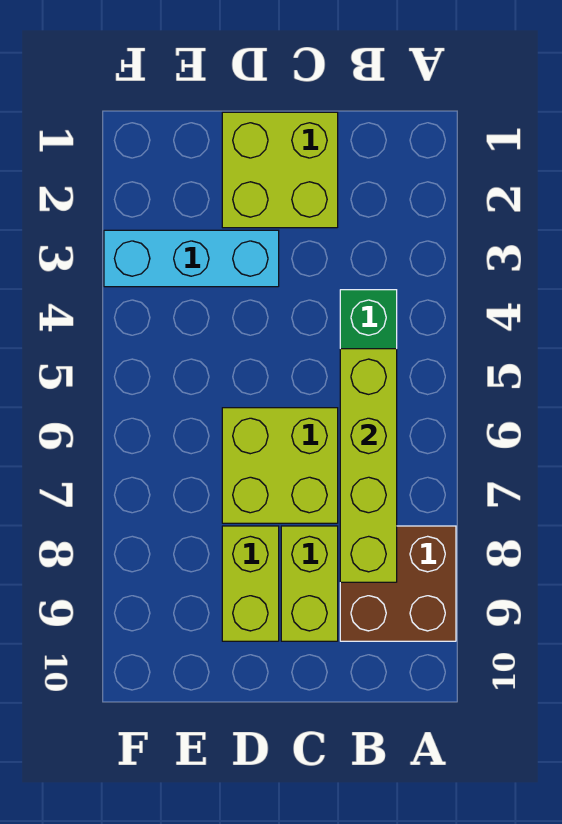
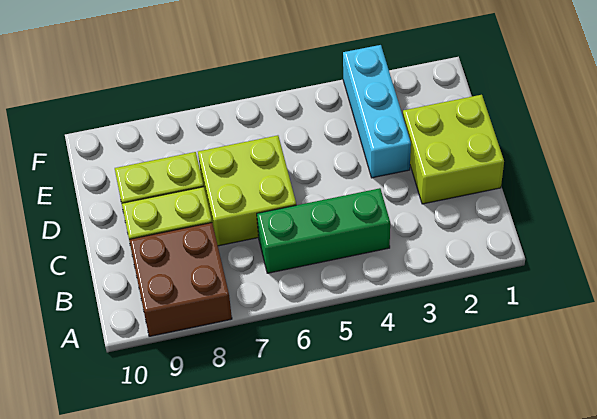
lime 1x4 brick [340,349,397,582] -> none

